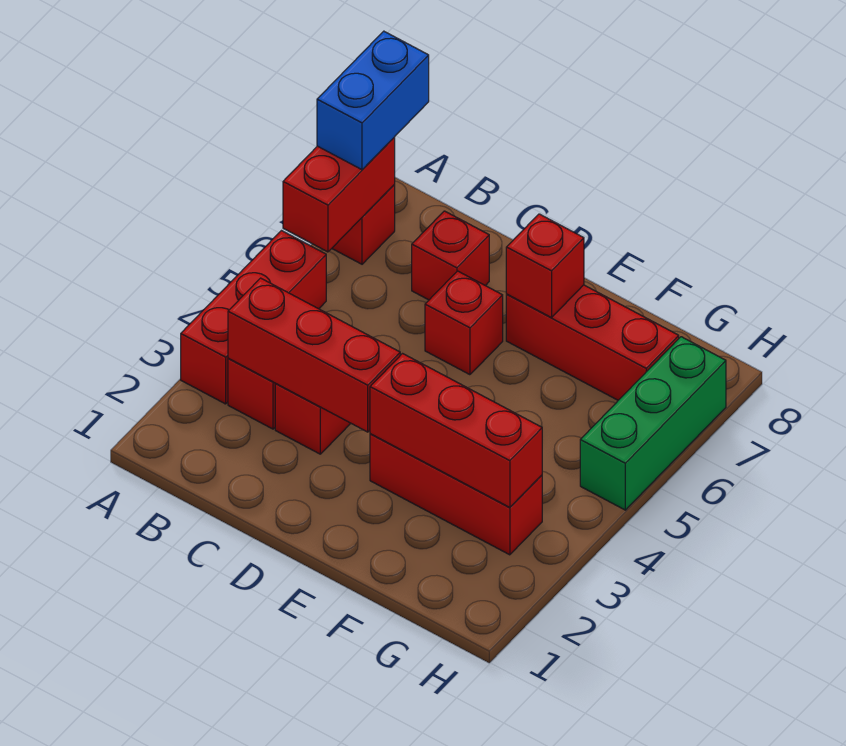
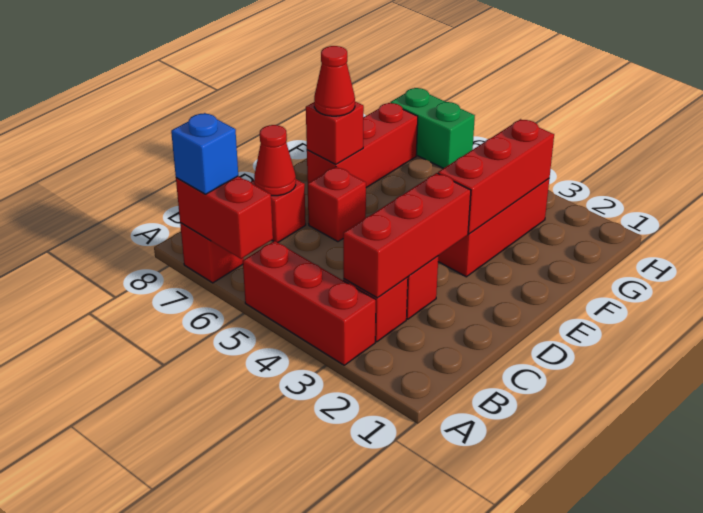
blue 1x2 brick [317,31,429,170] -> blue 1x1 brick [171,113,238,194]
none -> red 1x1 cone [254,125,296,196]
none -> red 1x1 cone [314,46,355,116]
green 1x3 brick [580,337,726,510] -> green 1x2 brick [390,88,475,168]

